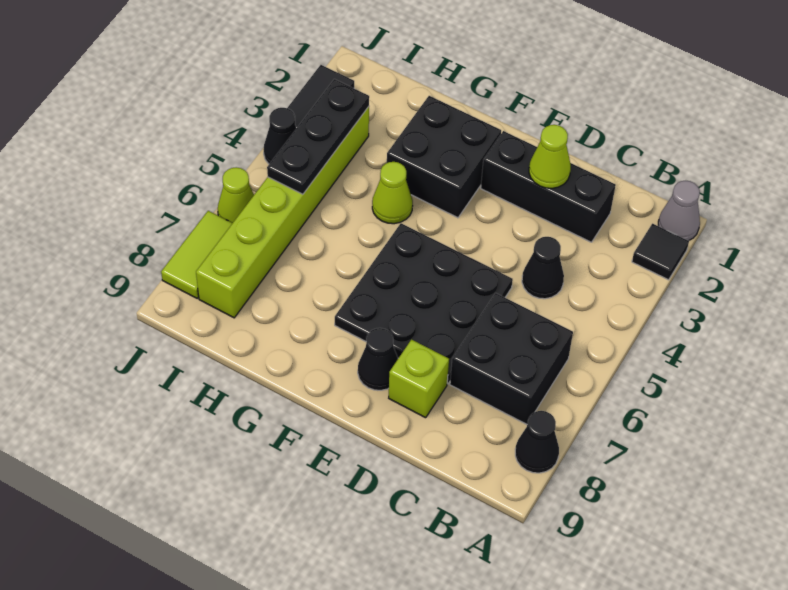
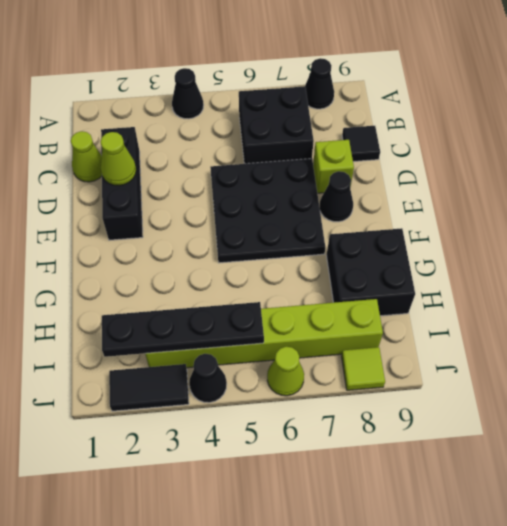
grey 1x1 cone [658,181,700,241] -> none
black 1x1 tile [632,224,689,280] -> black 1x1 tile moved to [342,126,380,162]
black 1x1 cone [522,237,564,299] -> black 1x1 cone moved to [172,68,204,119]
black 2x2 brick [387,96,501,218] -> black 2x2 brick moved to [326,228,415,316]
lime 1x1 cone [372,162,413,224] -> lime 1x1 cone moved to [71,131,102,182]
black 1x3 plate [267,79,369,194] -> black 1x4 plate [102,302,264,357]
lime 1x2 tile [161,211,232,298] -> lime 1x1 tile [342,347,385,390]

